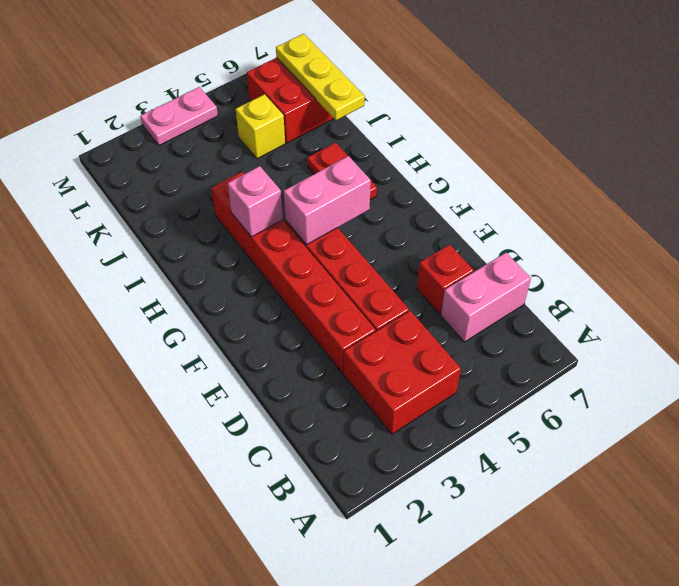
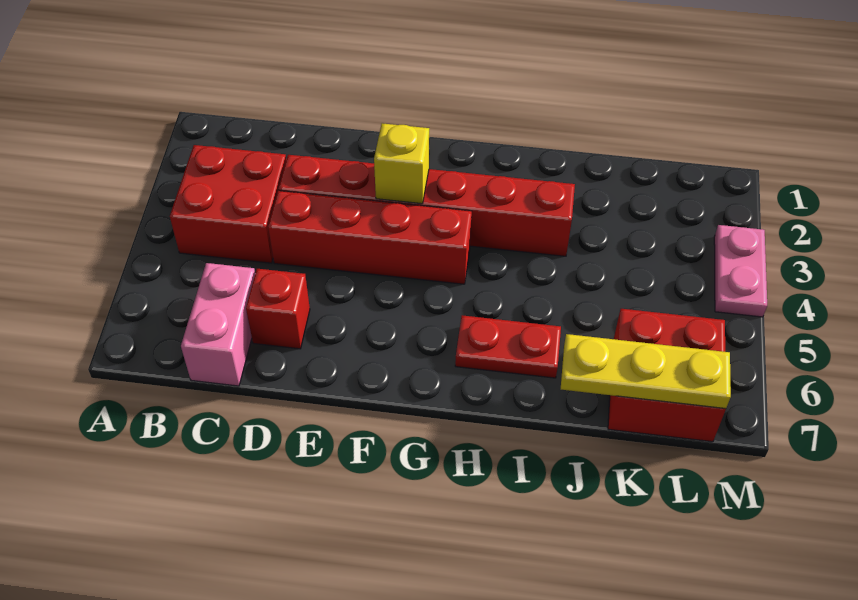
pink 1x2 brick [284,156,371,245] -> none
pink 1x1 brick [228,166,283,237] -> none
yellow 1x1 brick [236,94,285,159] -> yellow 1x1 brick moved to [374,123,429,204]

